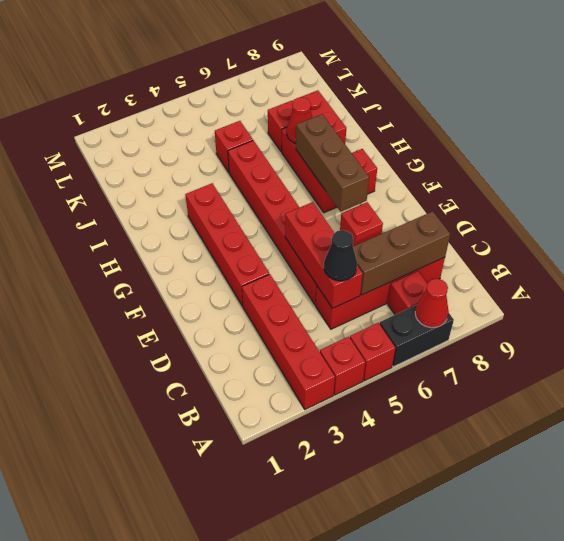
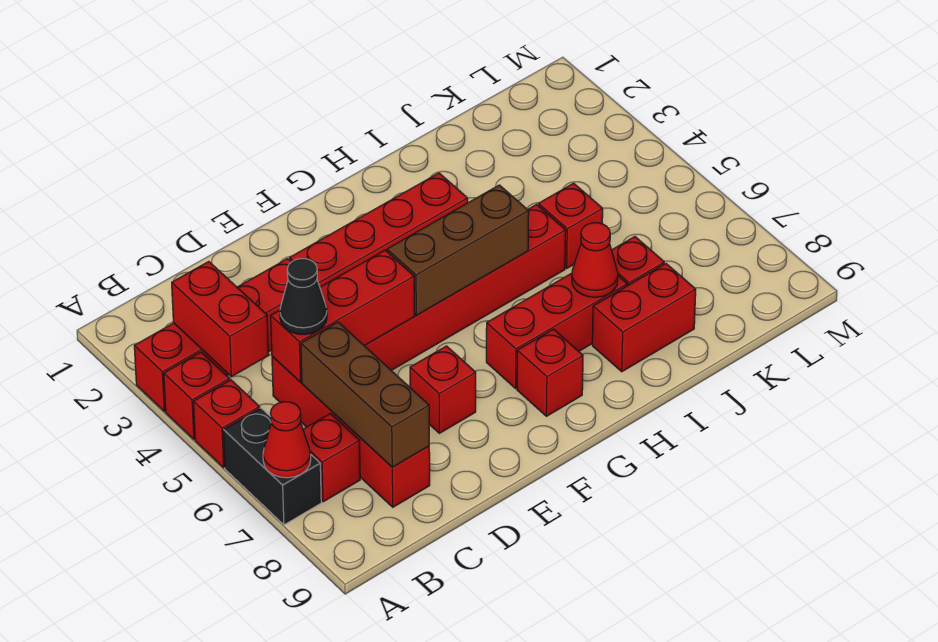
none -> red 1x2 brick [172,261,269,377]
brown 1x3 brick [296,114,369,212] -> brown 1x3 brick moved to [387,185,529,315]

